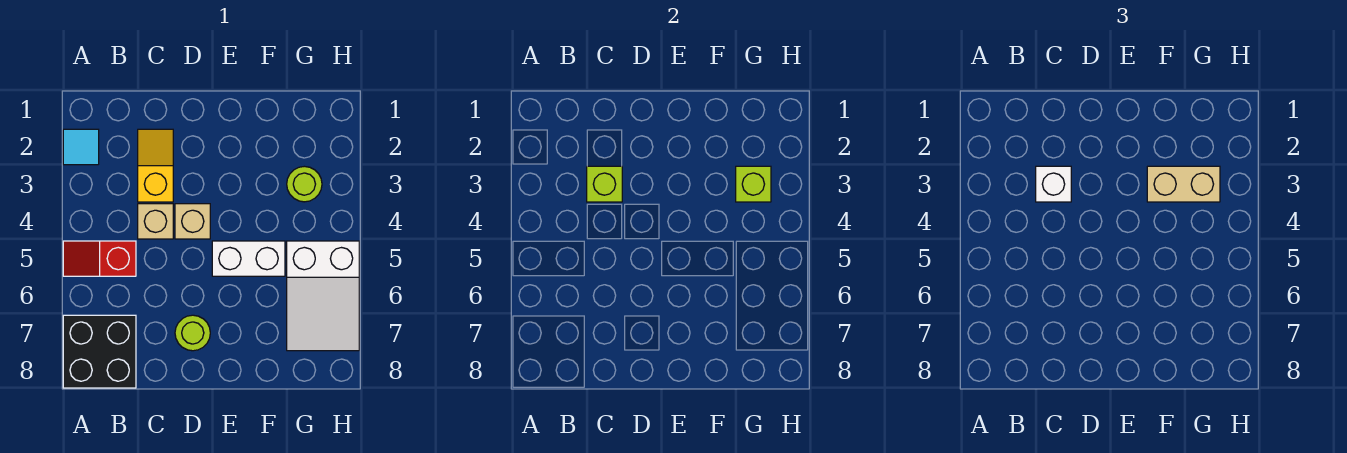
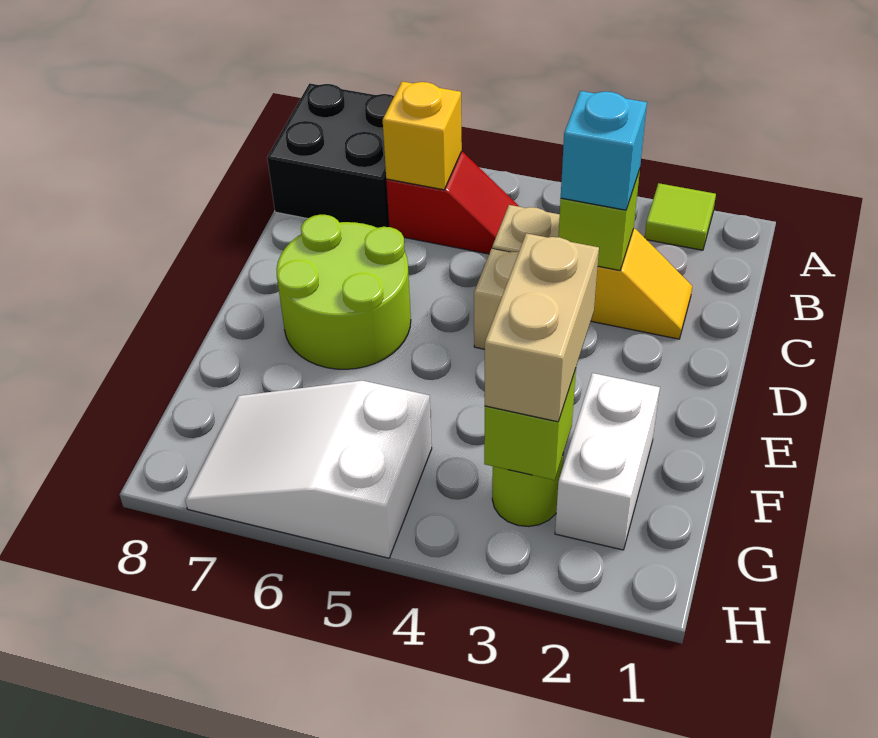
cyan 1x1 tile [63,129,99,165] -> lime 1x1 tile [645,183,716,250]
red 1x2 slope [63,241,136,276] -> red 1x2 slope turned to [386,152,519,254]
none -> yellow 1x1 brick [383,82,462,190]
white 1x1 brick [1036,166,1071,202] -> cyan 1x1 brick [561,91,647,210]
lime 1x1 round brick [175,315,210,351] -> lime 2x2 round brick [277,215,411,369]
white 1x2 brick [212,241,285,276] -> white 1x2 brick moved to [555,373,660,550]

